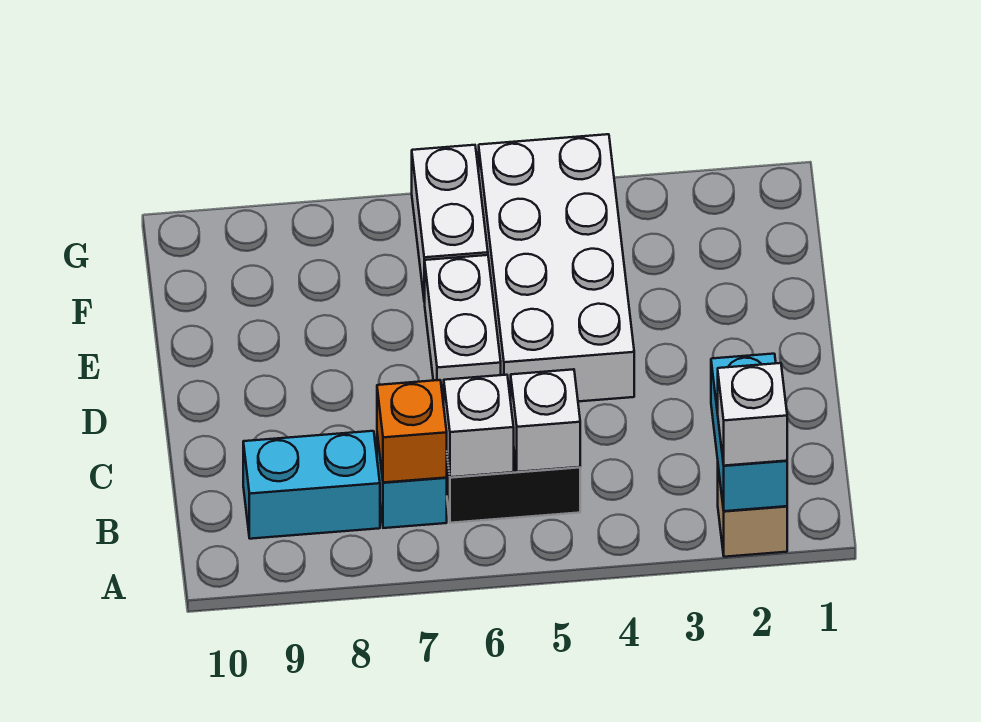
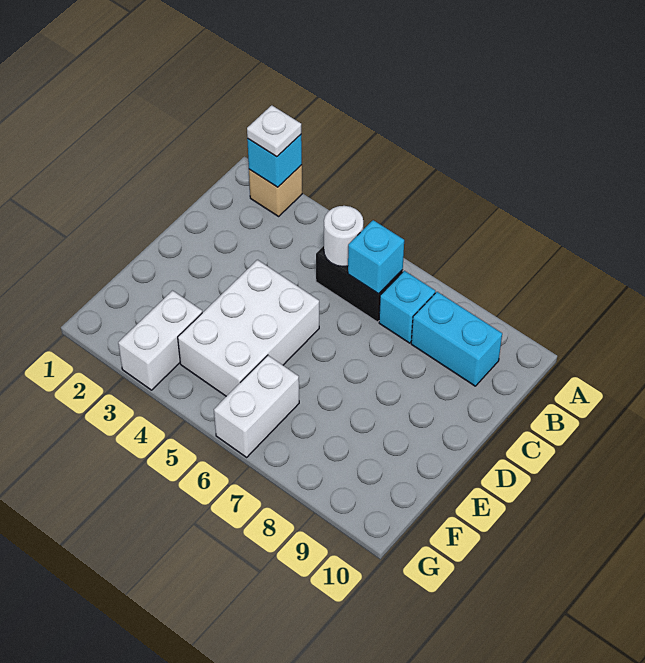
cyan 1x2 brick [711,354,787,511] -> cyan 1x1 brick [247,135,302,187]
white 1x1 brick [718,363,787,466] -> white 1x1 plate [247,105,301,157]
white 1x1 brick [511,369,580,472] -> white 1x1 round brick [324,206,363,266]
white 1x1 brick [444,375,514,477] -> cyan 1x1 brick [348,220,404,294]
orange 1x1 brick [377,380,447,483] -> none
white 2x4 brick [479,134,634,402] -> white 2x3 brick [178,260,319,396]
white 1x2 brick [425,255,501,405] -> white 1x2 brick moved to [118,291,202,390]

